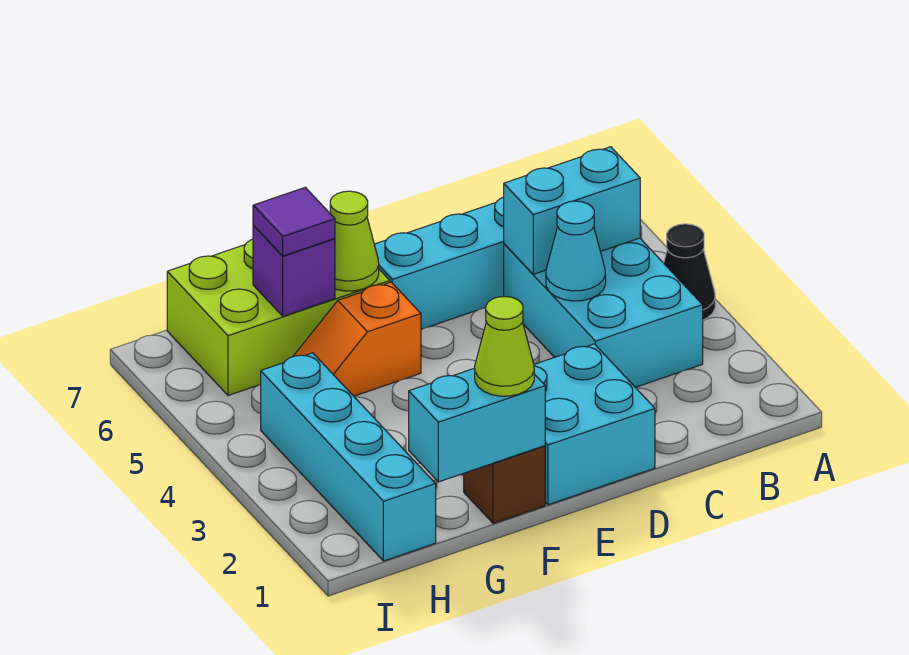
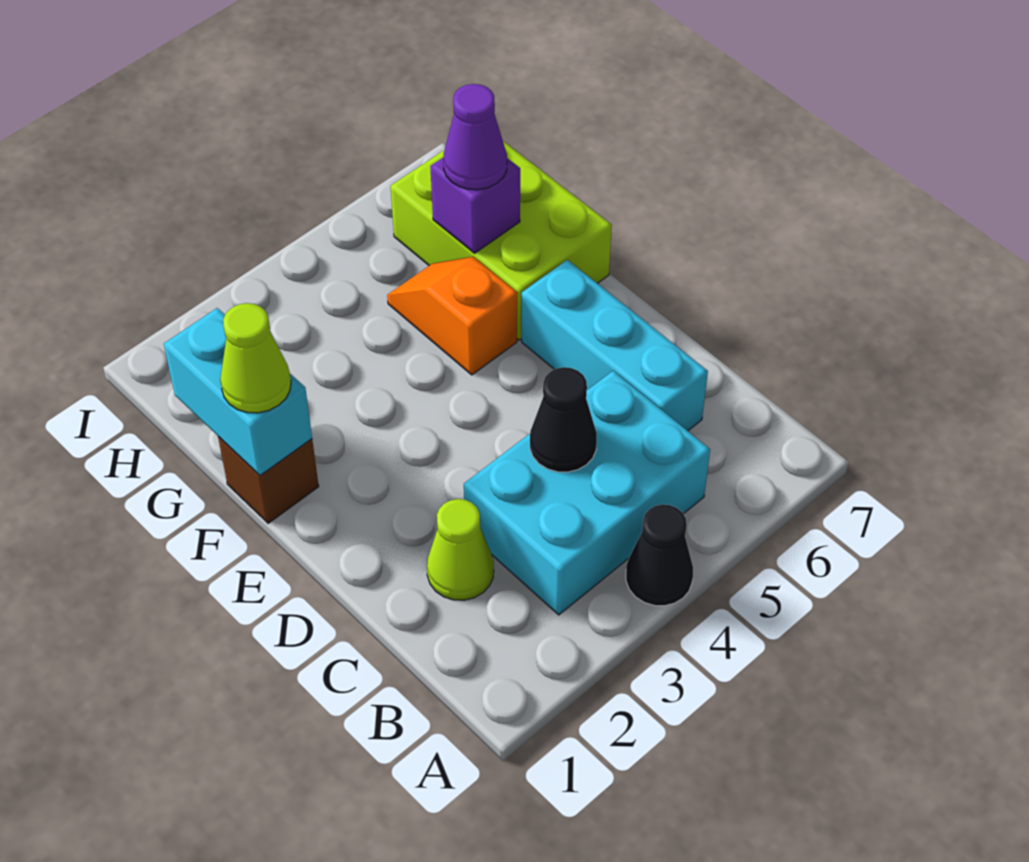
cyan 1x2 brick [504,147,640,274] -> none
cyan 1x1 cone [546,201,606,301] -> black 1x1 cone [530,367,597,472]
cyan 2x2 brick [534,344,655,505] -> none
lime 1x1 cone [330,191,379,291] -> lime 1x1 cone moved to [427,499,494,600]
purple 1x1 tile [253,187,335,256] -> purple 1x1 cone [443,84,507,190]
cyan 1x4 brick [261,353,436,561] -> none

